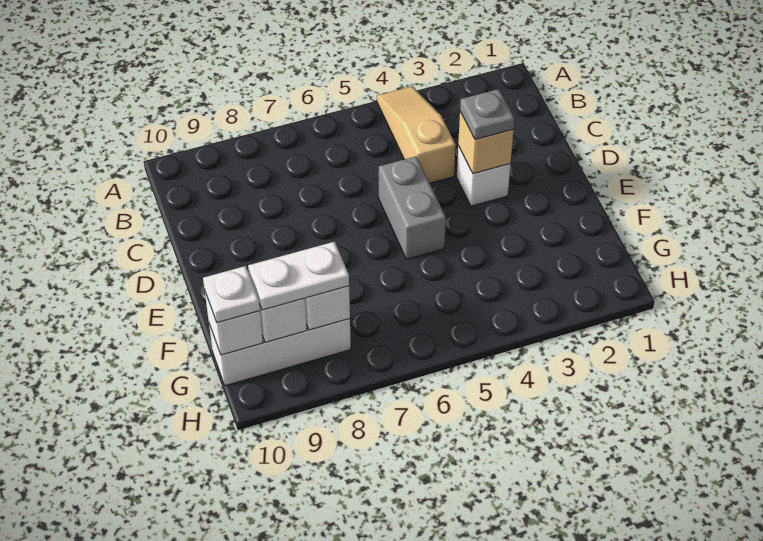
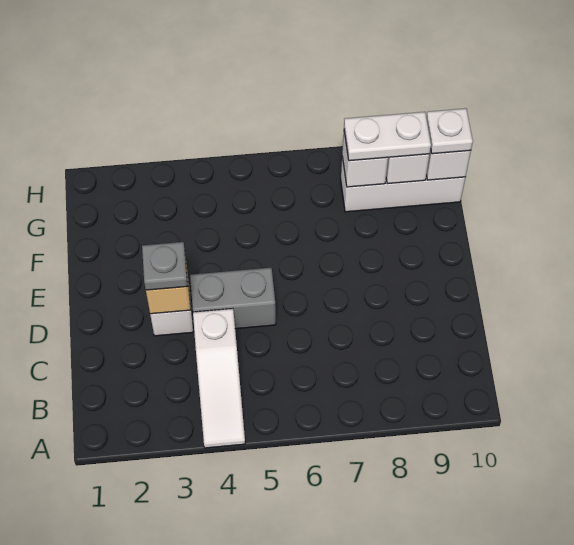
tan 1x3 slope [377,86,456,183] -> white 1x3 slope [193,309,245,448]
grey 1x2 brick [379,156,446,259] -> grey 1x2 brick turned to [190,268,276,329]

